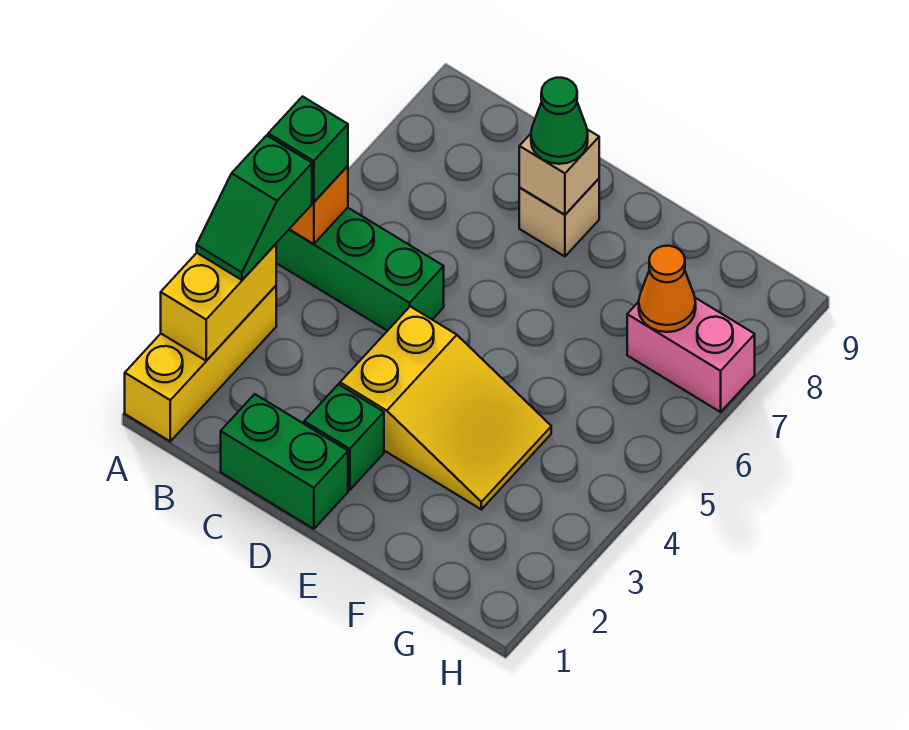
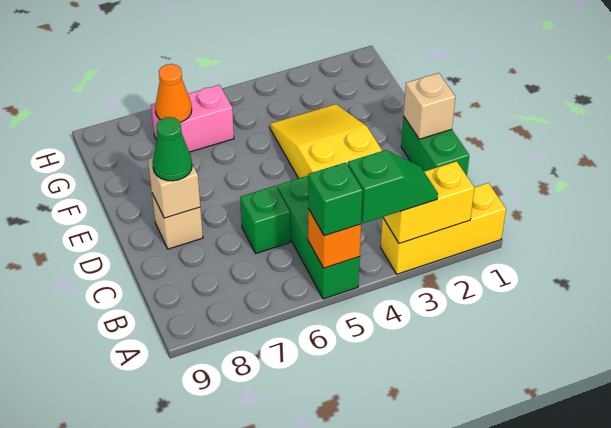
none -> tan 1x1 brick [403,73,455,139]
green 1x1 brick [304,384,384,490] -> green 1x1 brick moved to [240,186,290,253]
pink 1x2 brick [627,298,755,412] -> pink 1x2 brick turned to [151,85,234,152]

